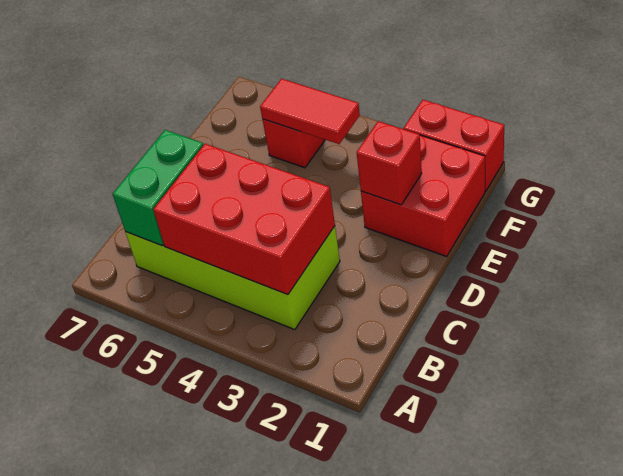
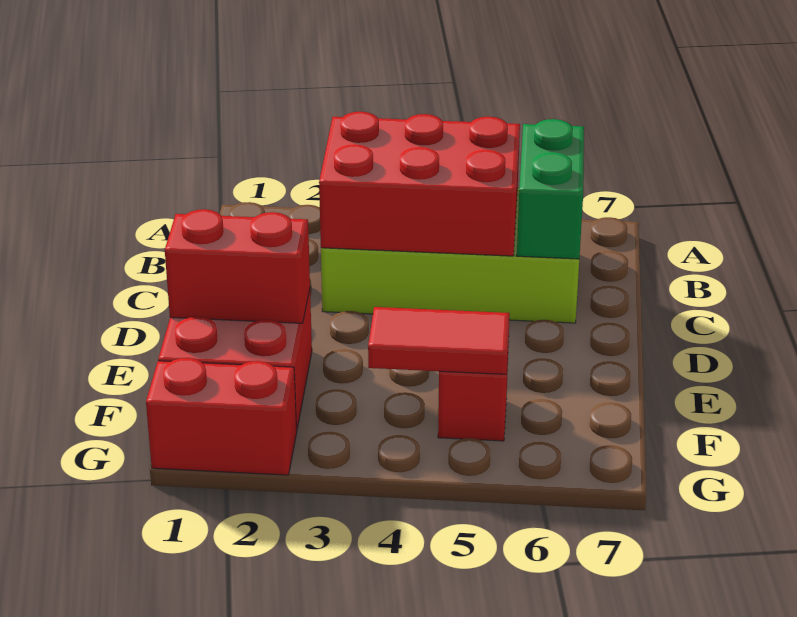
red 1x1 brick [357,121,422,205] -> red 1x2 brick [165,209,310,323]

